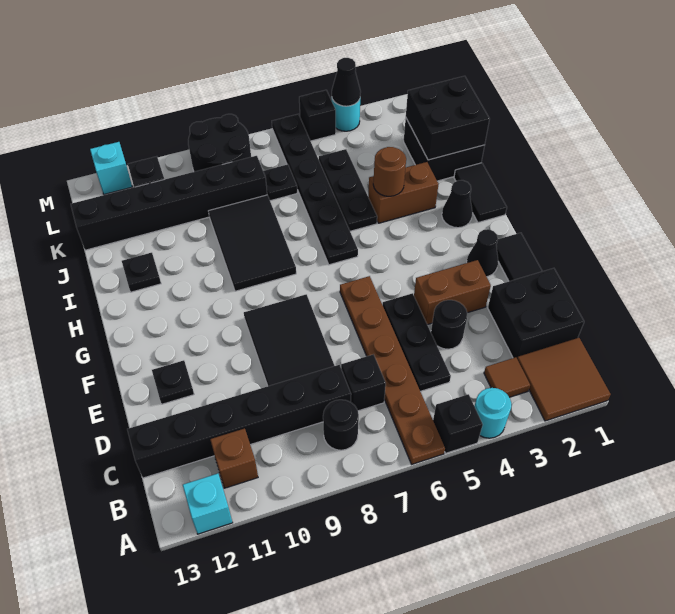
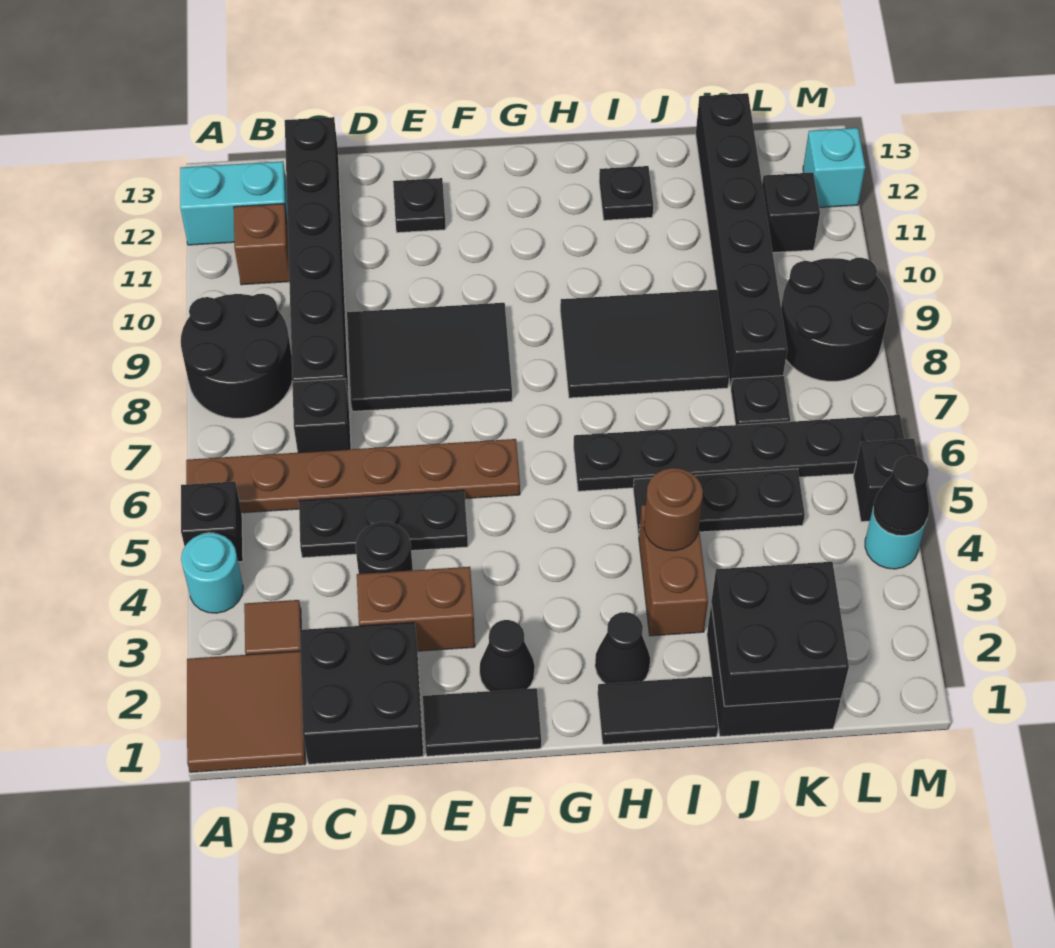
cyan 1x1 brick [183,474,233,534] -> cyan 1x2 brick [180,161,288,245]
black 1x1 round brick [323,400,359,450] -> black 2x2 round brick [181,294,292,418]
brown 1x2 brick [414,260,491,325] -> brown 1x2 brick turned to [357,567,475,651]

